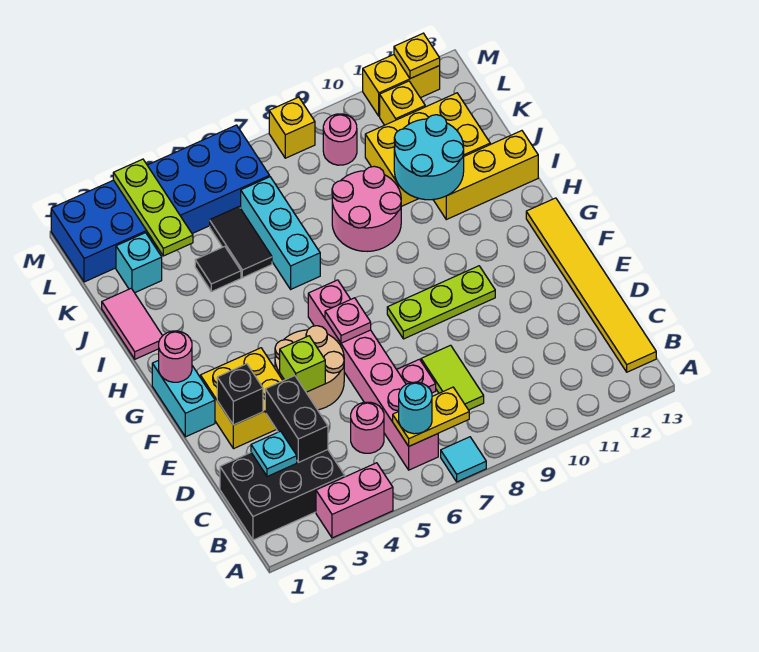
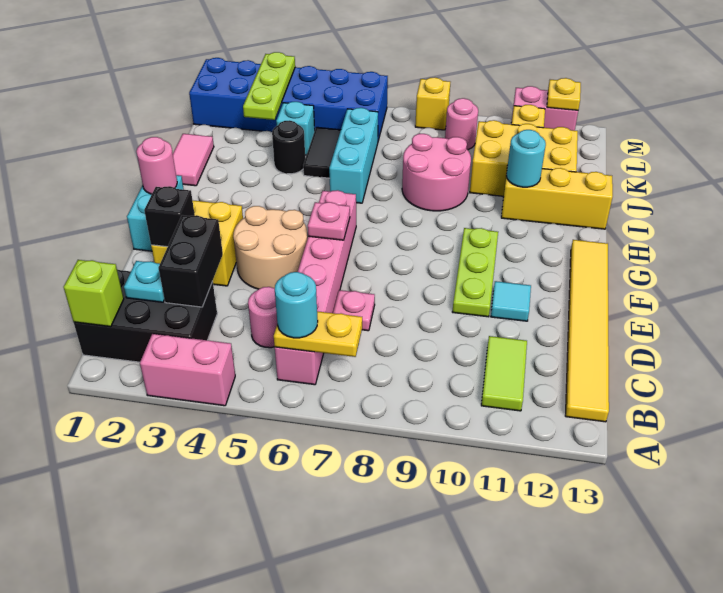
cyan 1x1 tile [441,437,486,482] -> cyan 1x1 tile moved to [491,281,531,321]
lime 1x2 tile [421,345,484,410] -> lime 1x2 tile moved to [481,336,527,411]
lime 1x1 brick [280,336,325,392] -> lime 1x1 brick moved to [64,260,124,327]
lime 1x3 plate [387,266,495,339] -> lime 1x3 plate turned to [452,228,498,317]
cyan 2x2 round brick [394,115,464,200] -> cyan 1x1 round brick [507,130,546,187]
black 1x1 tile [195,246,241,292] -> black 1x1 round brick [272,120,305,174]
cyan 1x1 brick [116,233,162,293] -> cyan 1x1 brick moved to [276,102,315,155]
yellow 1x2 brick [363,55,440,116] -> pink 1x2 brick [511,86,578,131]

